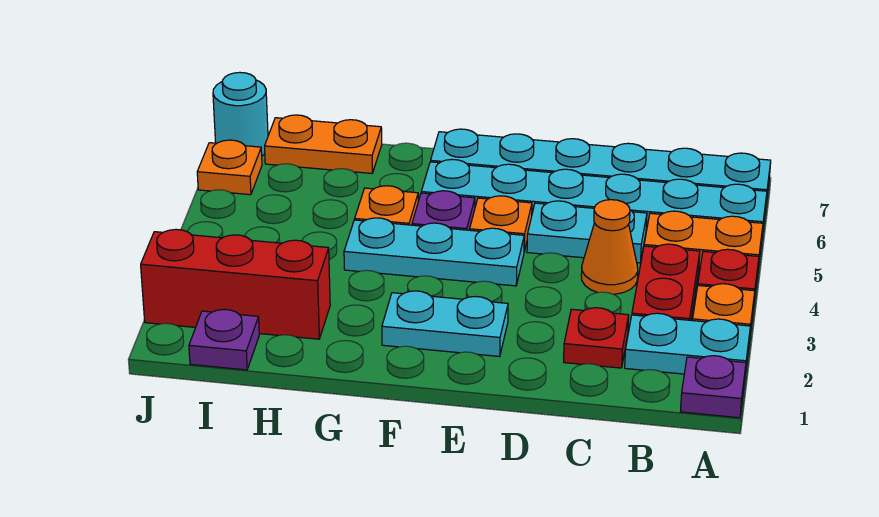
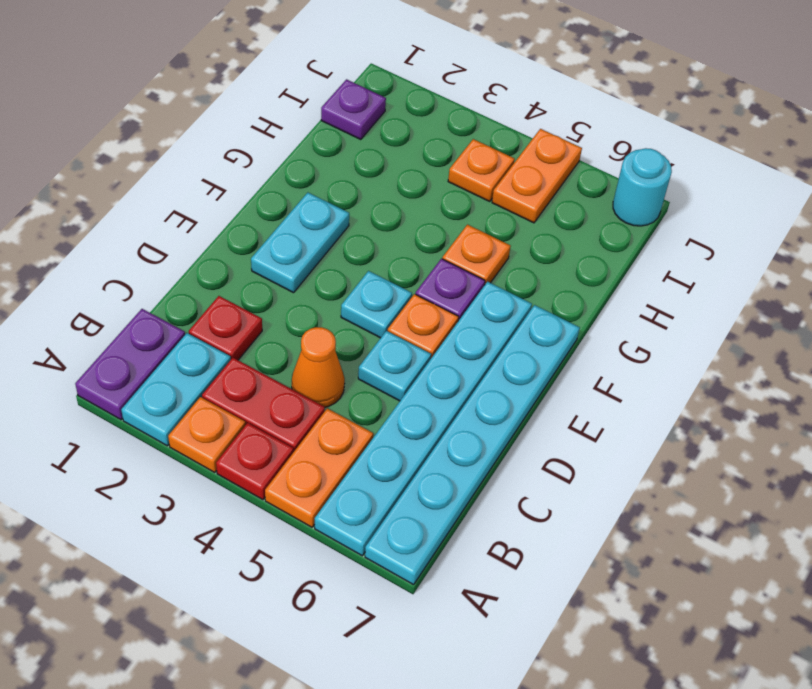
purple 1x1 plate [680,356,746,418] -> purple 1x2 plate [75,309,185,420]
cyan 1x2 plate [527,201,647,263] -> cyan 1x1 plate [358,331,431,401]
cyan 1x3 plate [344,218,524,286] -> cyan 1x1 plate [341,271,412,338]
red 1x3 brick [141,229,330,339] -> none
orange 1x2 plate [265,115,382,173] -> orange 1x2 plate moved to [492,129,582,223]
orange 1x1 plate [197,140,262,195] -> orange 1x1 plate moved to [448,139,515,201]

